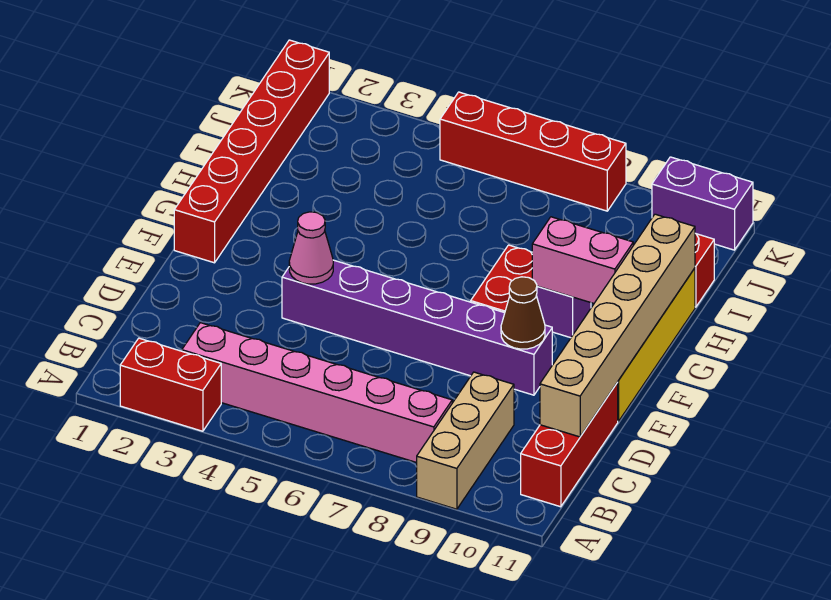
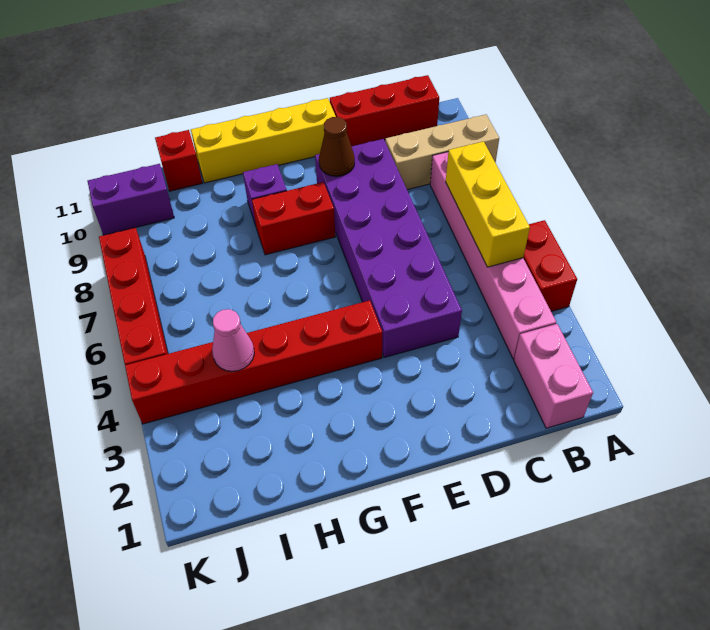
red 1x2 brick [120,338,221,431] -> red 1x2 brick moved to [523,220,577,311]
none -> yellow 1x3 brick [446,141,530,267]
tan 1x6 brick [540,214,695,437] -> none
purple 1x6 brick [282,260,552,395] -> purple 2x6 brick [315,139,462,357]
pink 1x1 cone [289,212,333,284] -> pink 1x1 cone moved to [212,309,254,371]
red 1x6 brick [174,40,329,263] -> red 1x6 brick moved to [125,300,382,424]
pink 1x2 brick [532,217,633,303] -> pink 1x2 brick moved to [514,324,593,428]
purple 1x2 brick [652,157,753,250] -> purple 1x2 brick turned to [88,164,174,235]

